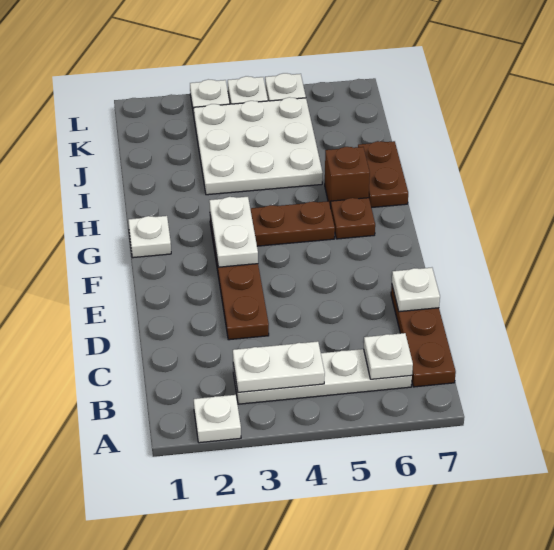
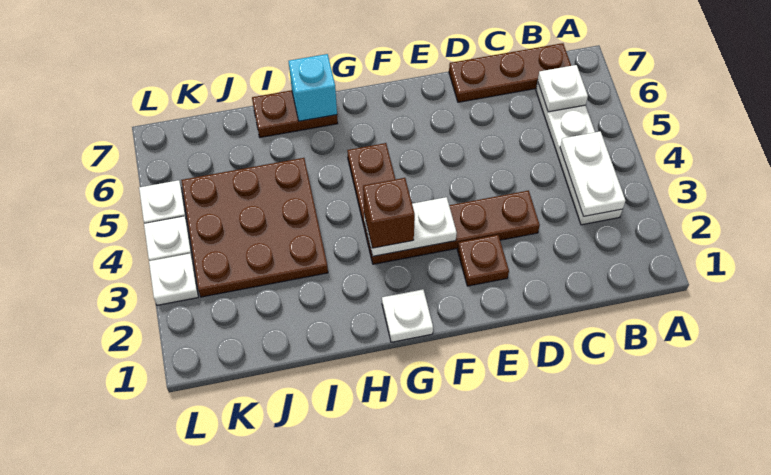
white 1x1 plate [194,395,241,443] -> none
white 1x1 plate [392,268,440,312] -> none
brown 1x1 plate [331,198,375,239] -> brown 1x1 plate moved to [457,235,509,286]
brown 1x1 brick [325,147,370,208] -> brown 1x1 brick moved to [363,178,415,248]
none -> cyan 1x1 brick [289,54,337,121]
white 3x3 plate [194,97,323,195] -> brown 3x3 plate [181,158,328,297]

